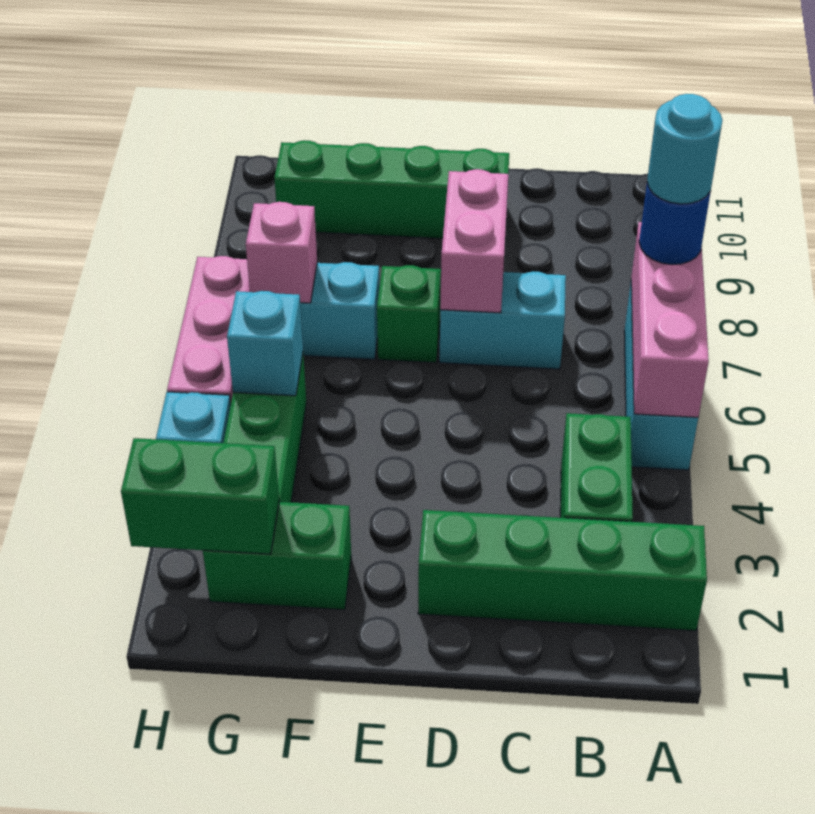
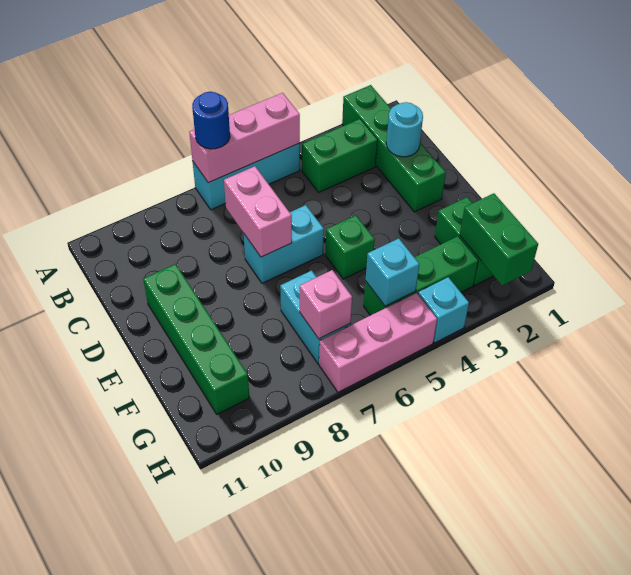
cyan 1x1 round brick [647,94,722,204] -> cyan 1x1 round brick moved to [386,102,423,157]
cyan 1x2 brick [439,271,566,369] -> cyan 1x2 brick turned to [244,205,324,283]
pink 1x2 brick [440,169,508,313] -> pink 1x2 brick turned to [224,166,292,257]
green 1x1 brick [377,265,441,363] -> green 1x1 brick moved to [325,215,375,279]

